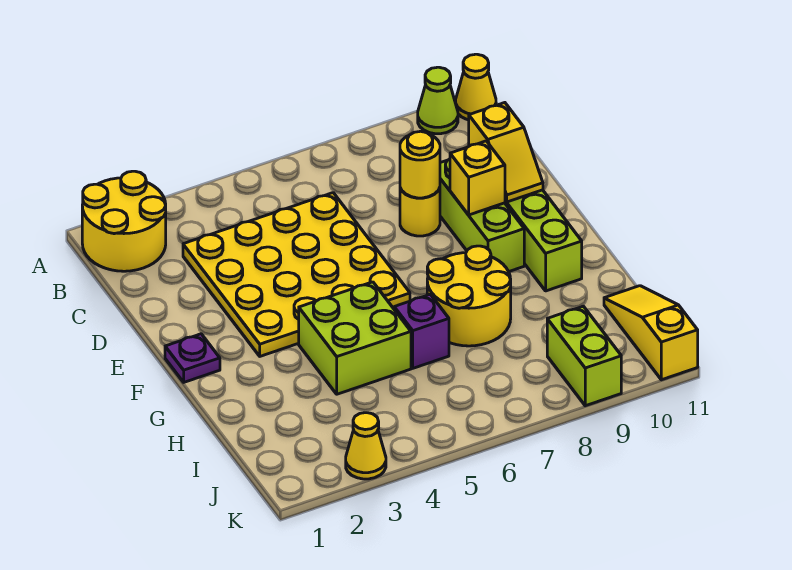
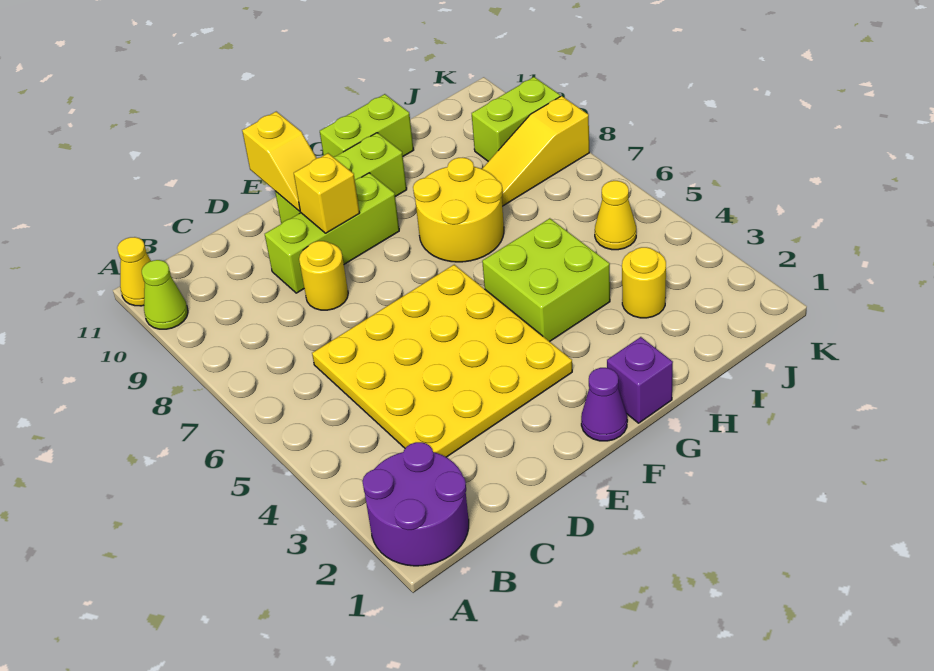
yellow 2x2 round brick [82,171,166,271] -> purple 2x2 round brick [362,442,469,566]
yellow 1x1 round brick [400,131,440,198] -> yellow 1x1 round brick moved to [622,247,666,318]
yellow 1x2 slope [469,103,543,202] -> yellow 1x2 slope turned to [242,112,316,211]
purple 1x1 plate [165,334,220,382] -> purple 1x1 cone [581,368,627,441]
none -> lime 1x2 brick [320,94,414,157]
purple 1x1 brick [394,294,449,368] -> purple 1x1 brick moved to [607,337,673,423]
yellow 1x3 slope [604,286,698,380] -> yellow 1x3 slope moved to [482,96,589,206]
yellow 1x1 cone [346,413,386,479] -> yellow 1x1 cone moved to [595,181,636,250]

